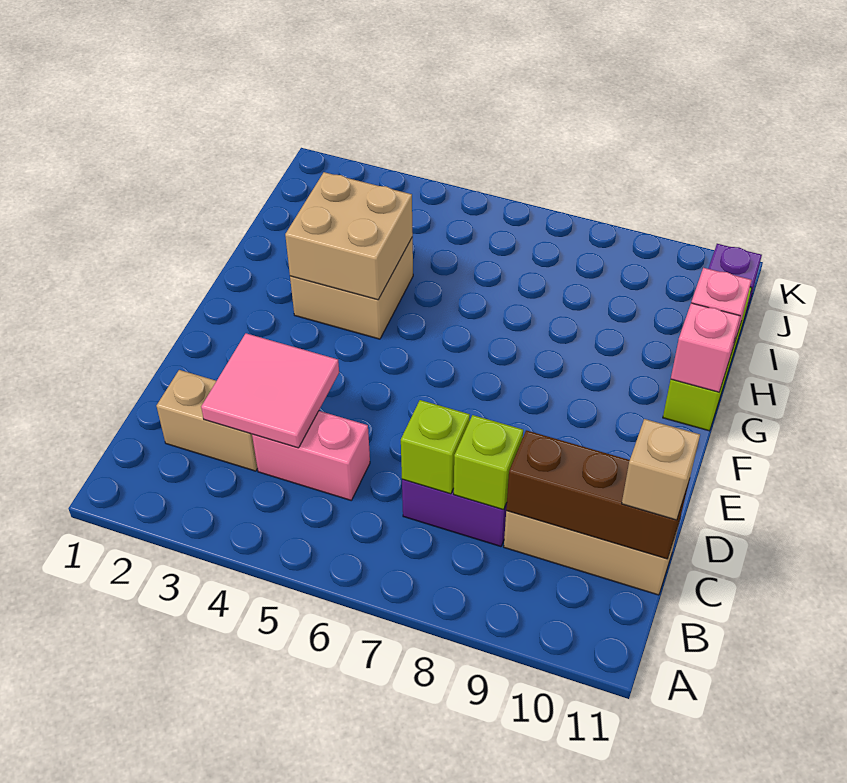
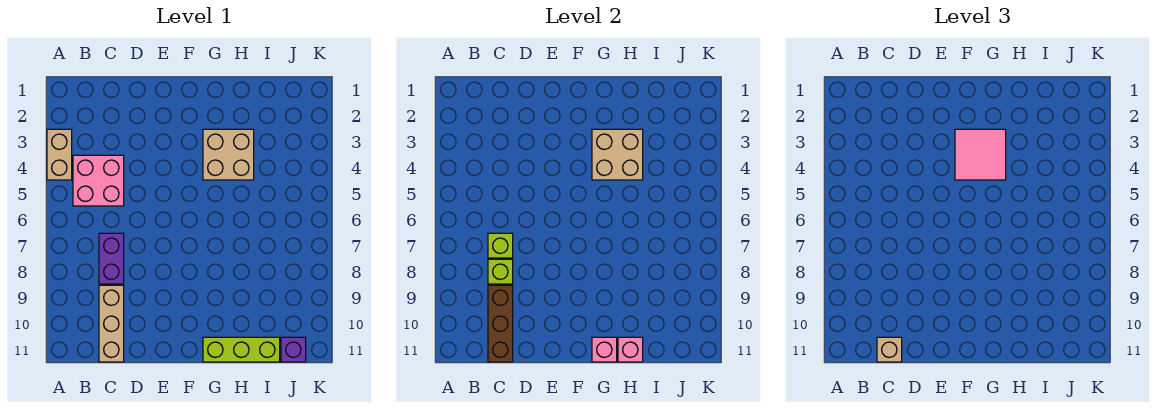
tan 1x2 brick [157,370,258,471] -> tan 1x2 brick moved to [47,129,72,180]
pink 2x2 tile [201,333,339,448] -> pink 2x2 tile moved to [955,129,1006,180]
pink 1x2 brick [252,411,370,500] -> pink 2x2 brick [73,155,124,206]

